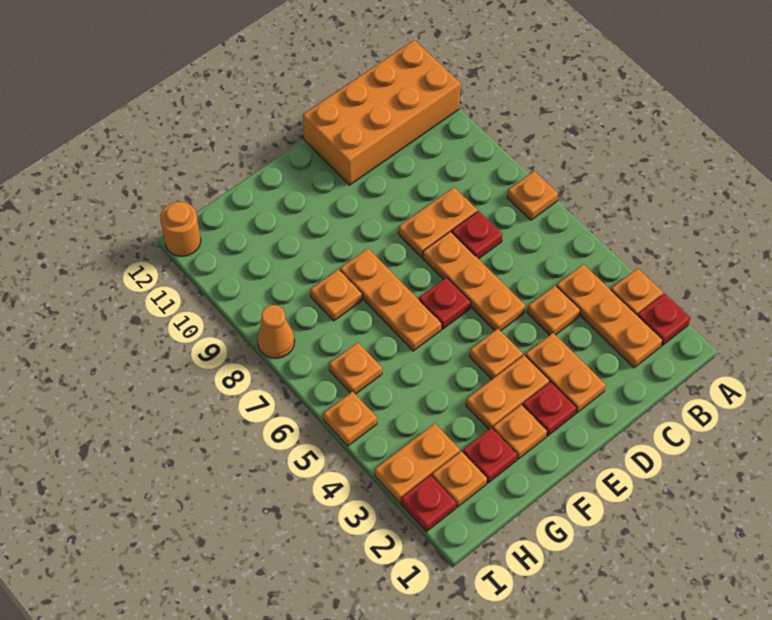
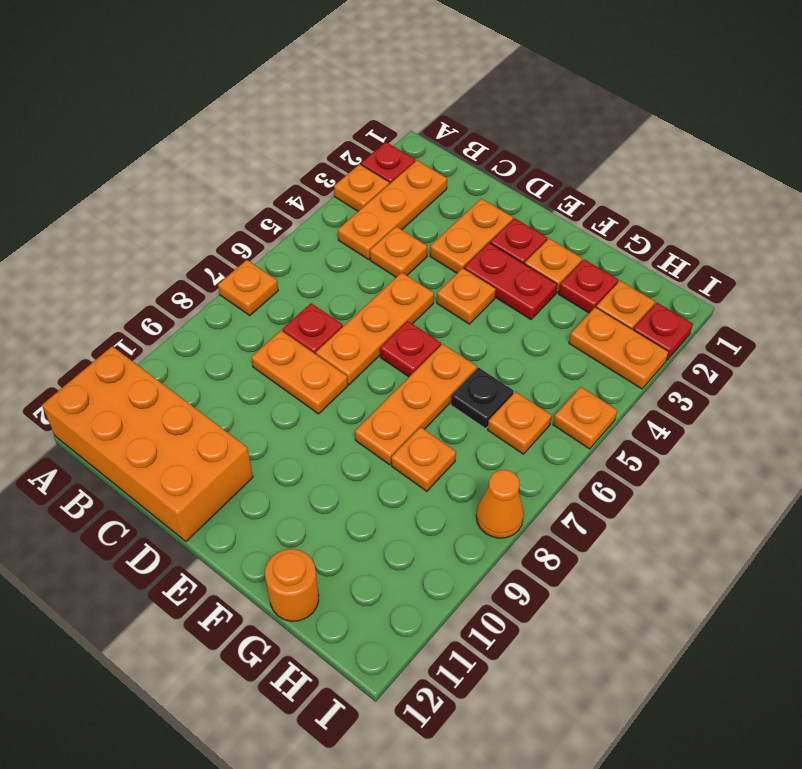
orange 1x2 plate [466,355,550,429] -> red 1x2 plate [464,243,557,319]
none -> black 1x1 plate [451,367,514,429]
orange 1x1 round brick [160,202,201,256] -> orange 1x1 round brick moved to [265,549,319,621]

